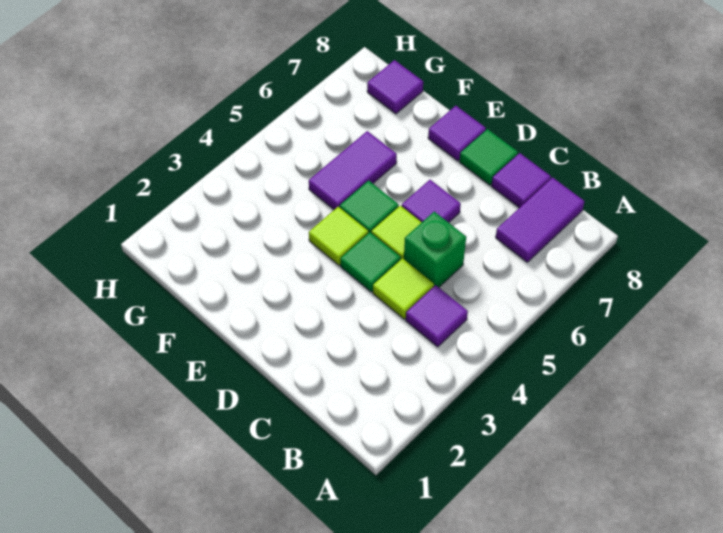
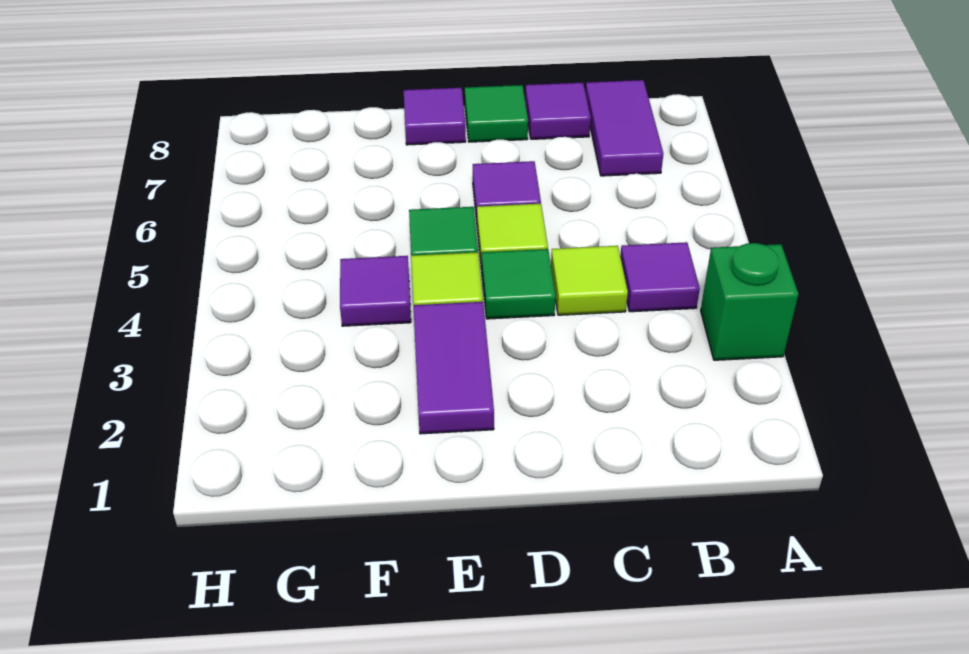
green 1x1 brick [404,212,466,287] -> green 1x1 brick moved to [701,243,798,360]
purple 1x2 tile [309,131,397,210] -> purple 1x2 tile moved to [413,302,494,434]
purple 1x1 tile [367,60,423,114] -> purple 1x1 tile moved to [340,256,411,326]

